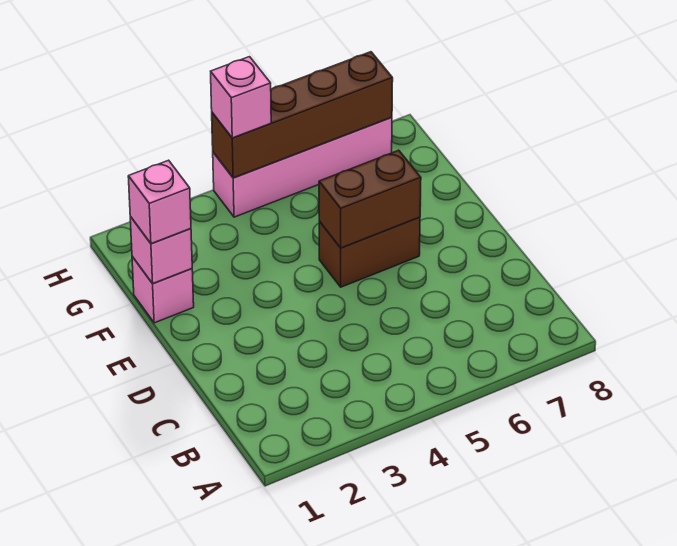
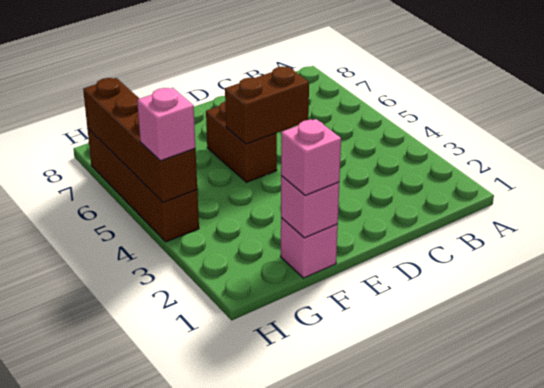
brown 1x2 brick [319,150,421,248] -> brown 1x2 brick turned to [225,66,309,144]
pink 1x4 brick [213,117,392,217] -> brown 1x4 brick [87,128,199,242]

